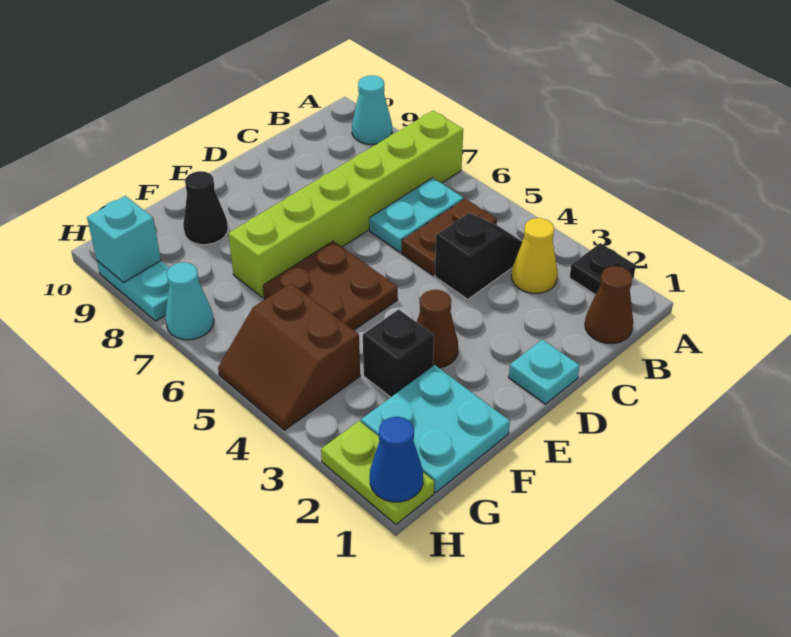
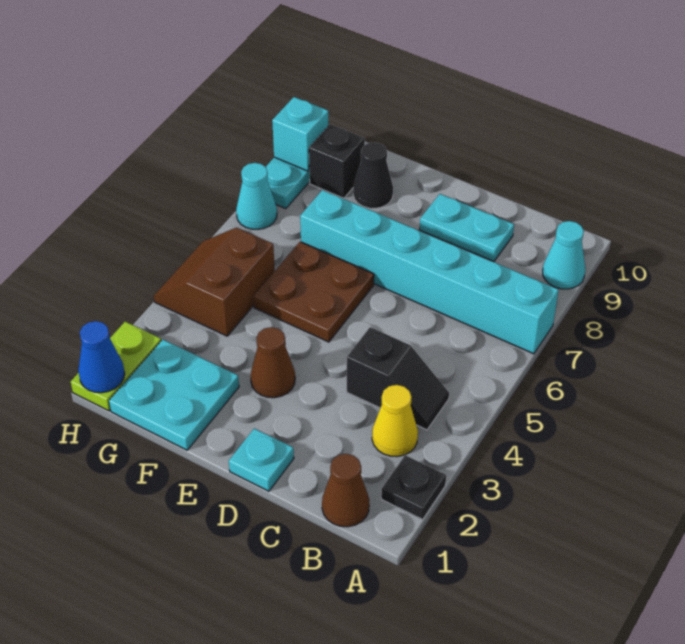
lime 1x6 brick [228,111,463,297] -> cyan 1x6 brick [300,190,559,354]
brown 1x2 plate [402,199,497,275] -> none
cyan 1x2 plate [369,178,463,252] -> cyan 1x2 plate moved to [420,194,514,261]
black 1x1 brick [363,309,434,397] -> black 1x1 brick moved to [309,124,365,198]

